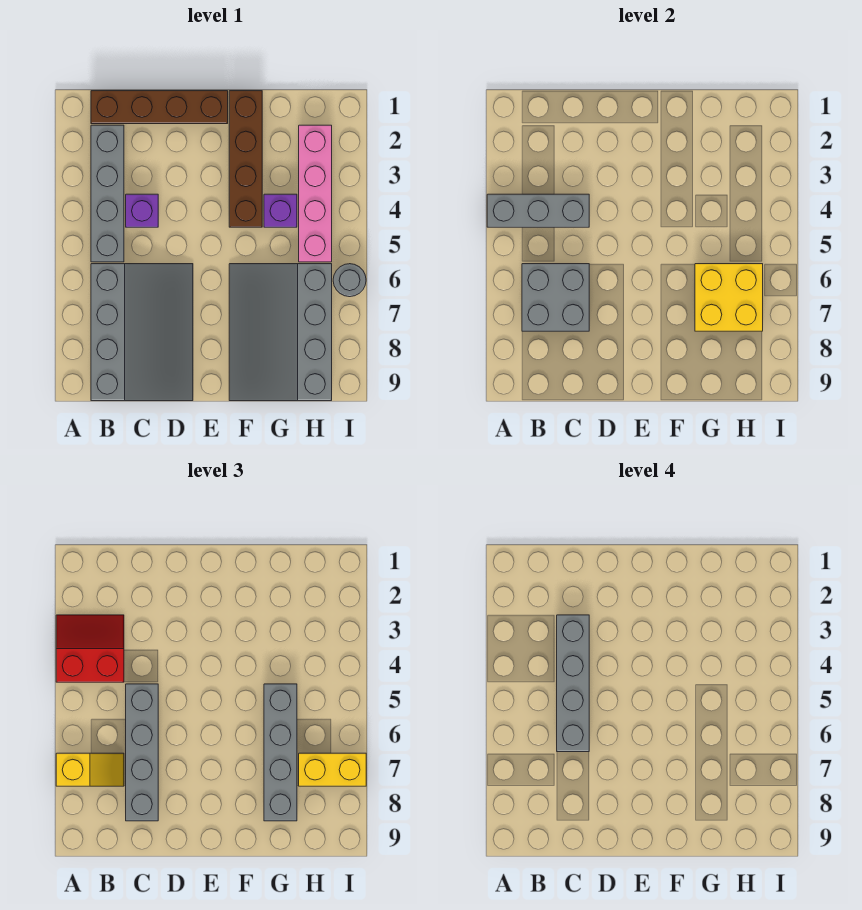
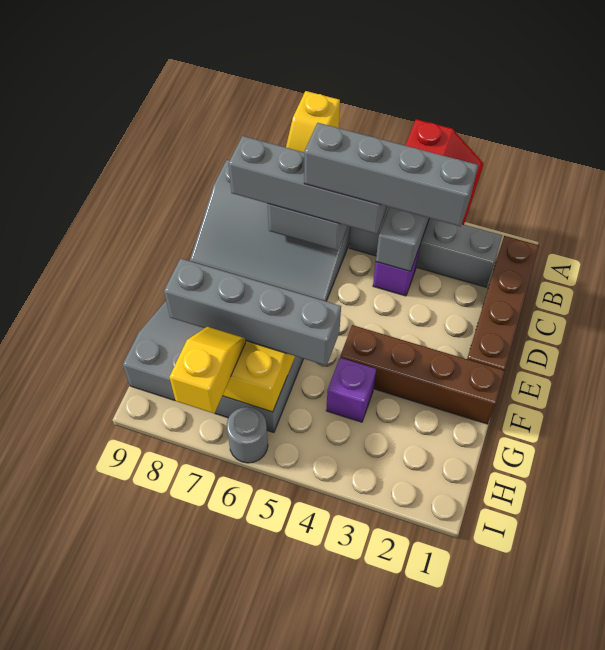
pink 1x4 brick [299,125,332,262] -> none
yellow 1x2 brick [299,753,366,786] -> yellow 1x2 slope [169,327,246,413]

